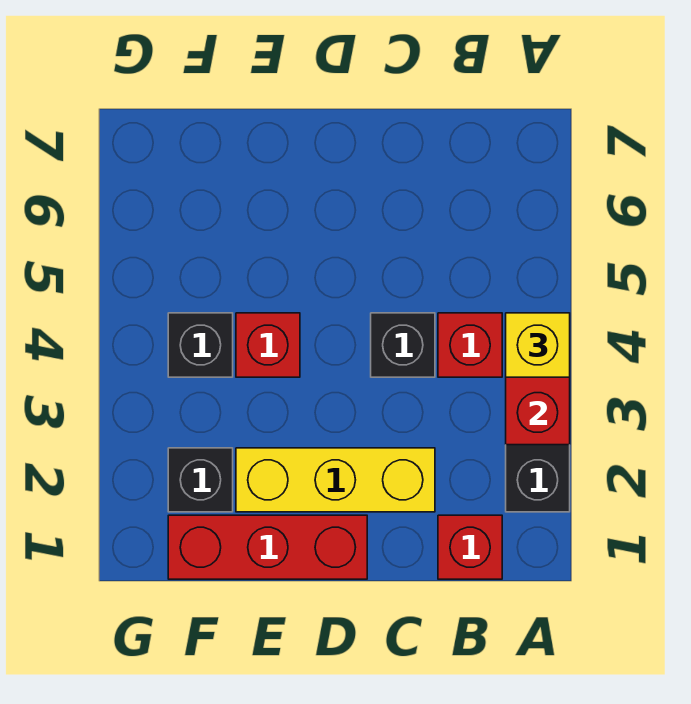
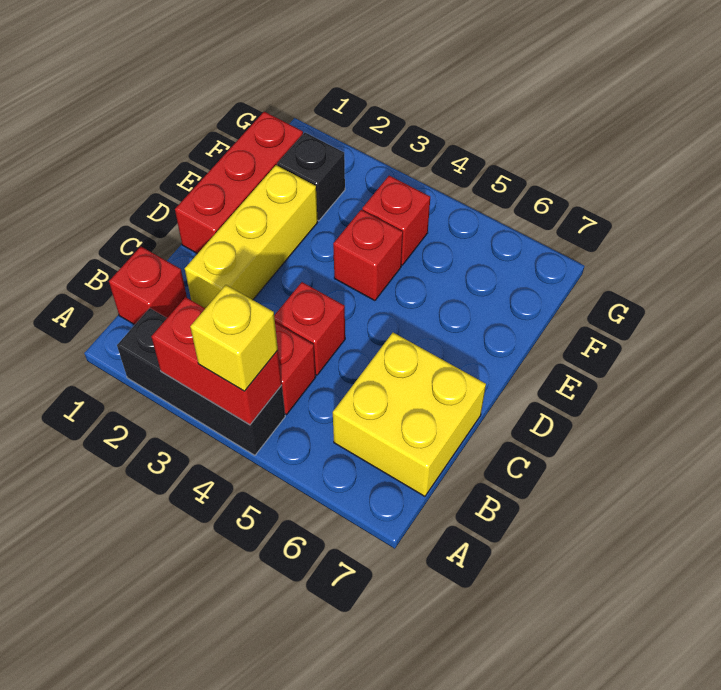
none -> yellow 2x2 brick [333,333,486,496]
black 1x1 brick [371,313,435,377] -> red 1x1 brick [274,282,345,375]
black 1x1 brick [168,313,233,377] -> red 1x1 brick [362,176,430,265]

